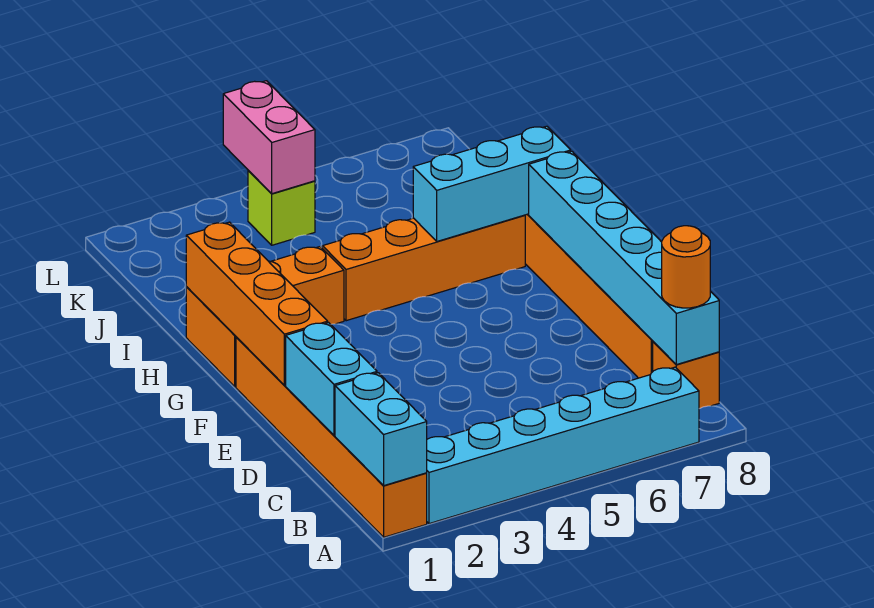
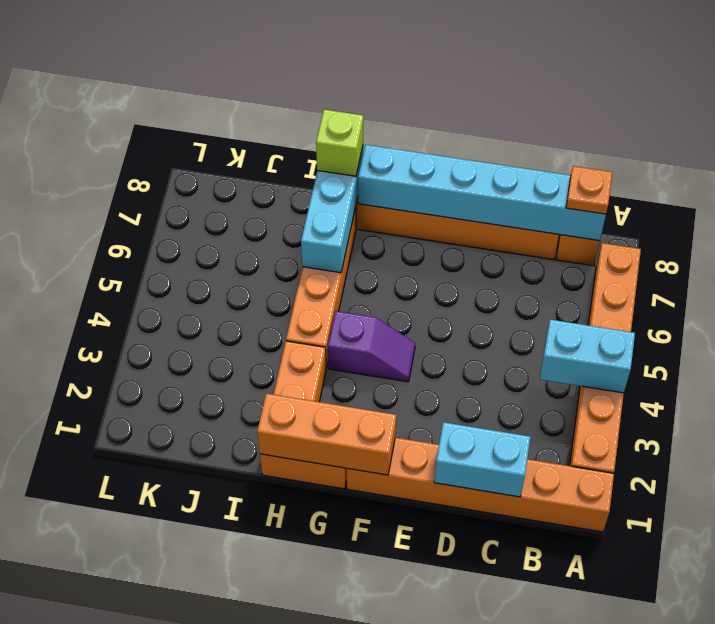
cyan 1x2 brick [335,373,427,485] -> cyan 1x2 brick moved to [540,319,635,393]
cyan 1x6 brick [427,367,699,524] -> orange 1x6 brick [570,243,641,473]
orange 1x1 round brick [662,226,710,308] -> orange 1x1 plate [566,166,613,214]
orange 1x4 brick [186,222,328,385] -> orange 1x3 brick [257,393,396,475]
none -> purple 1x2 slope [328,311,415,382]
lime 1x1 brick [248,170,315,245] -> lime 1x1 brick moved to [316,110,363,176]
pink 1x2 brick [223,81,315,194] -> none

